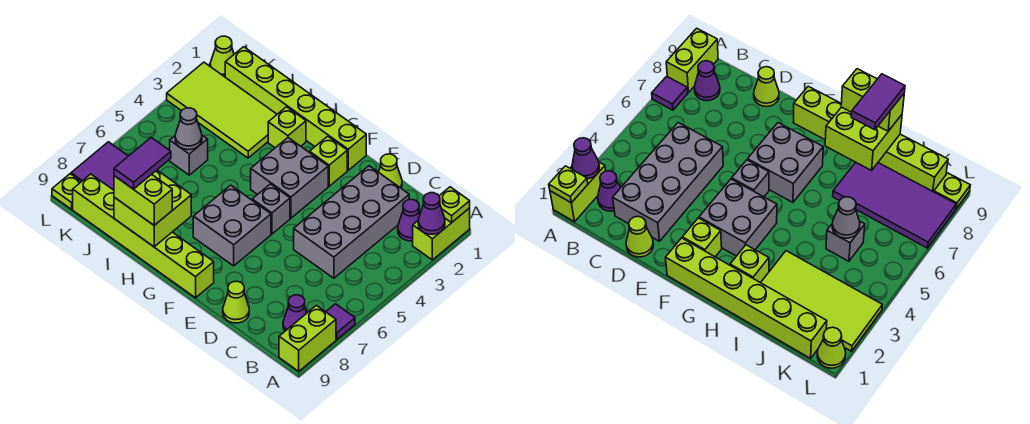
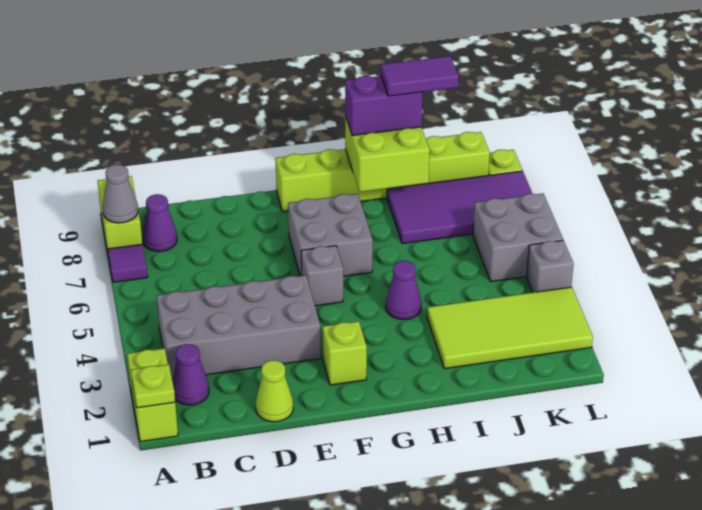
purple 1x1 cone [418,193,445,234] -> purple 1x1 cone moved to [386,261,421,319]
grey 2x4 brick [294,166,409,278] -> grey 2x4 brick turned to [157,275,321,380]
lime 1x1 cone [223,281,249,323] -> none
lime 1x6 brick [225,47,366,170] -> none
grey 2x2 brick [251,138,328,218] -> grey 2x2 brick moved to [473,194,563,282]
lime 1x1 brick [268,107,306,148] -> none
lime 1x2 brick [114,174,172,225] -> purple 1x2 brick [345,76,422,136]
purple 1x2 tile [114,138,171,189] -> purple 1x2 tile turned to [381,56,459,96]
grey 1x1 brick [170,135,208,175] -> grey 1x1 brick moved to [527,240,574,292]
grey 1x1 cone [175,108,202,150] -> grey 1x1 cone moved to [103,165,138,223]
lime 1x1 cone [210,36,234,77] -> none

